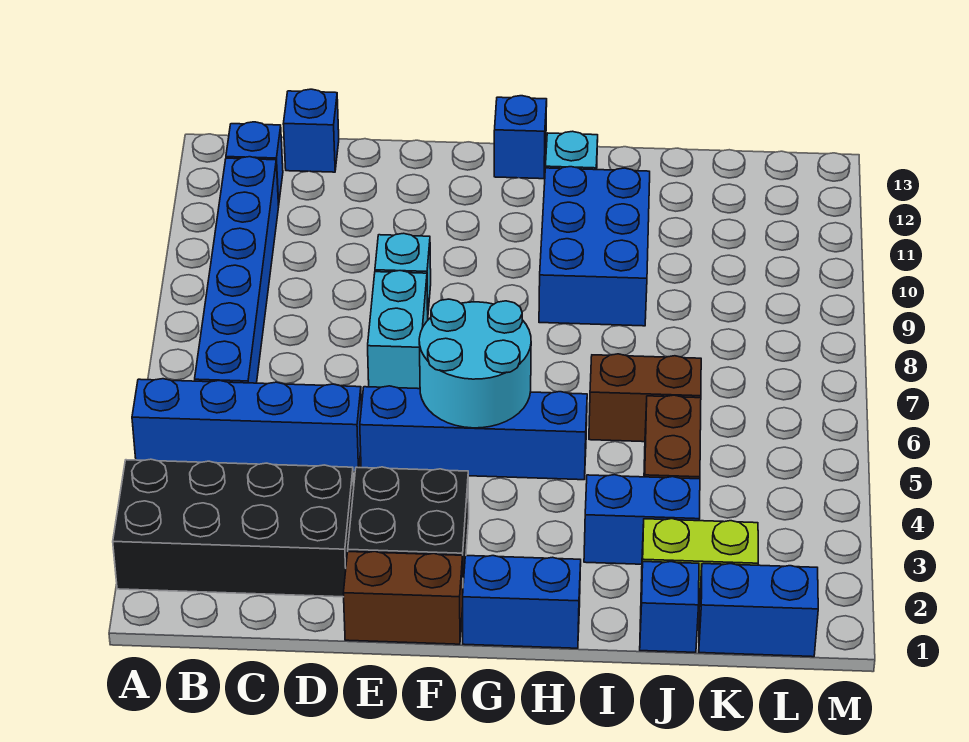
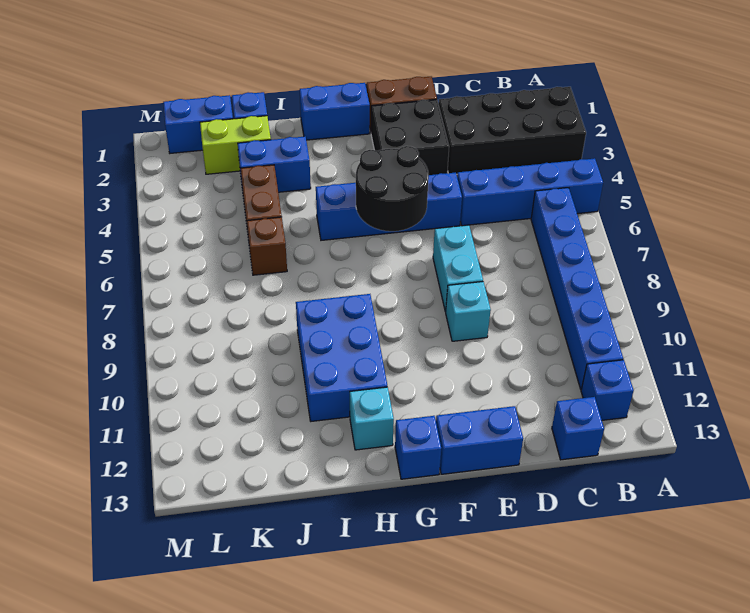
none -> blue 1x2 brick [436,406,523,474]
cyan 2x2 round brick [419,299,531,428] -> black 2x2 round brick [356,146,429,231]
brown 1x2 brick [589,354,701,442] -> brown 1x1 brick [247,217,287,275]

